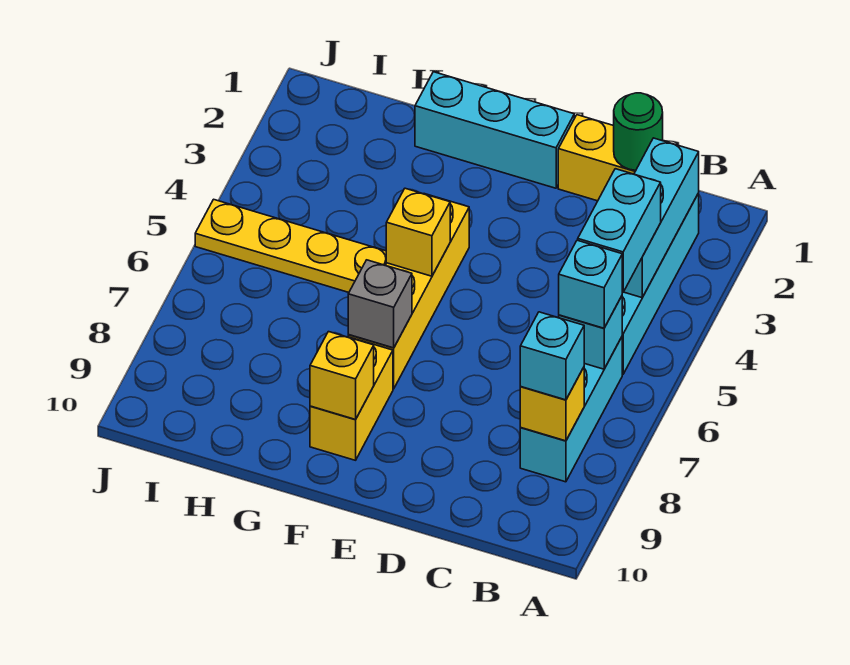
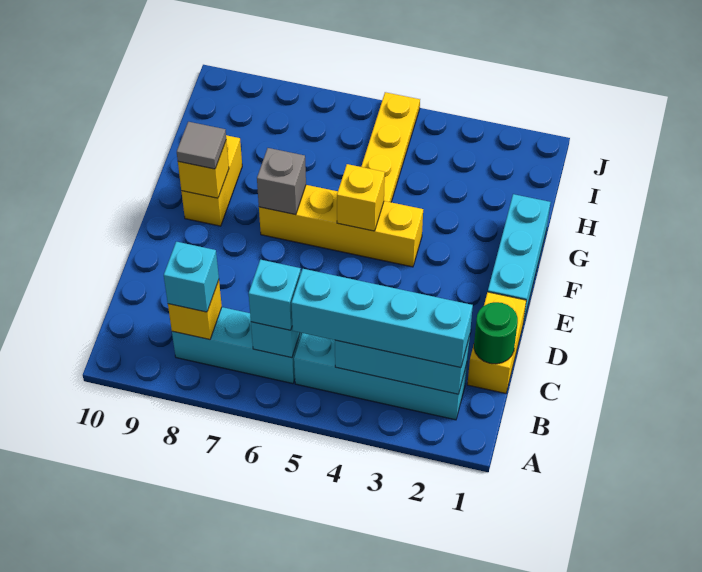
cyan 1x2 brick [578,169,661,292] -> cyan 1x4 brick [291,269,473,368]
yellow 1x2 brick [310,337,393,460] -> yellow 1x2 brick turned to [181,135,242,226]
none -> grey 1x1 tile [177,122,226,169]

